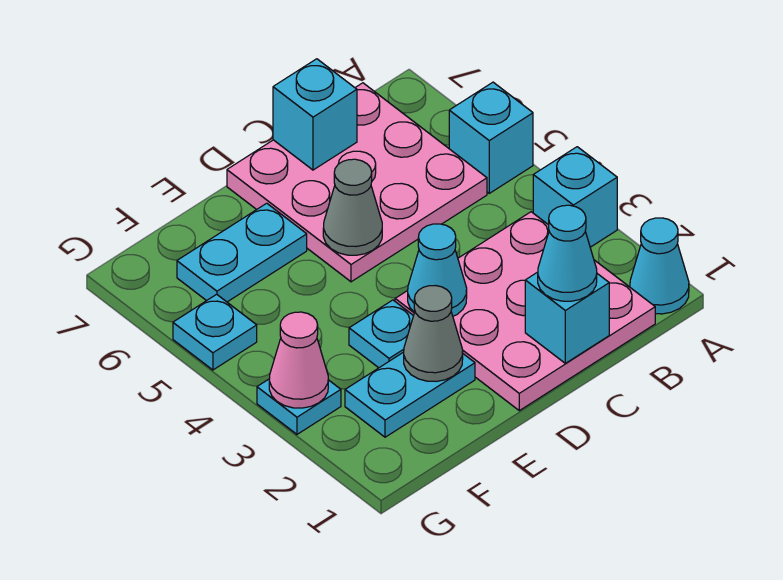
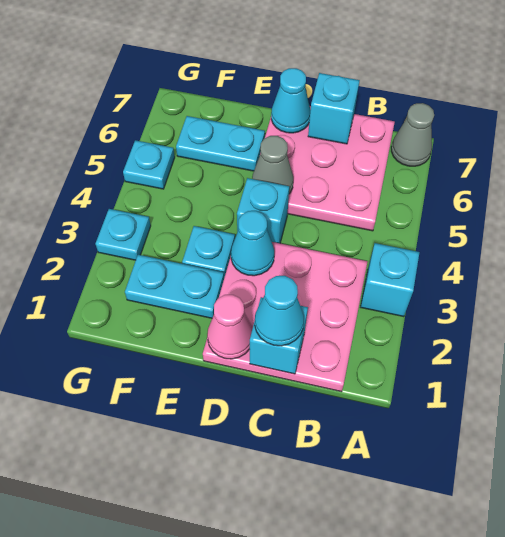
cyan 1x1 cone [630,218,689,314] -> cyan 1x1 cone moved to [271,68,310,133]
cyan 1x1 brick [449,82,533,193] -> cyan 1x1 brick moved to [237,178,289,243]
grey 1x1 cone [404,286,463,381] -> grey 1x1 cone moved to [391,103,434,166]
pink 1x1 cone [269,312,328,408] -> pink 1x1 cone moved to [207,295,252,359]

